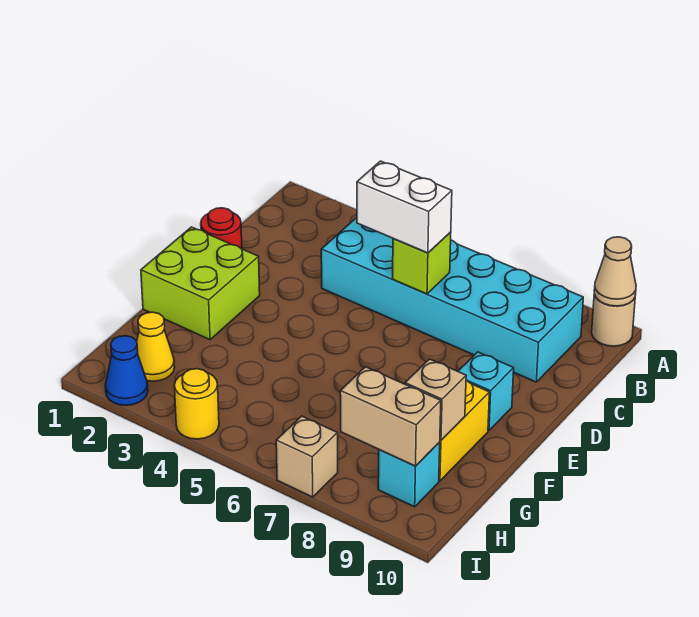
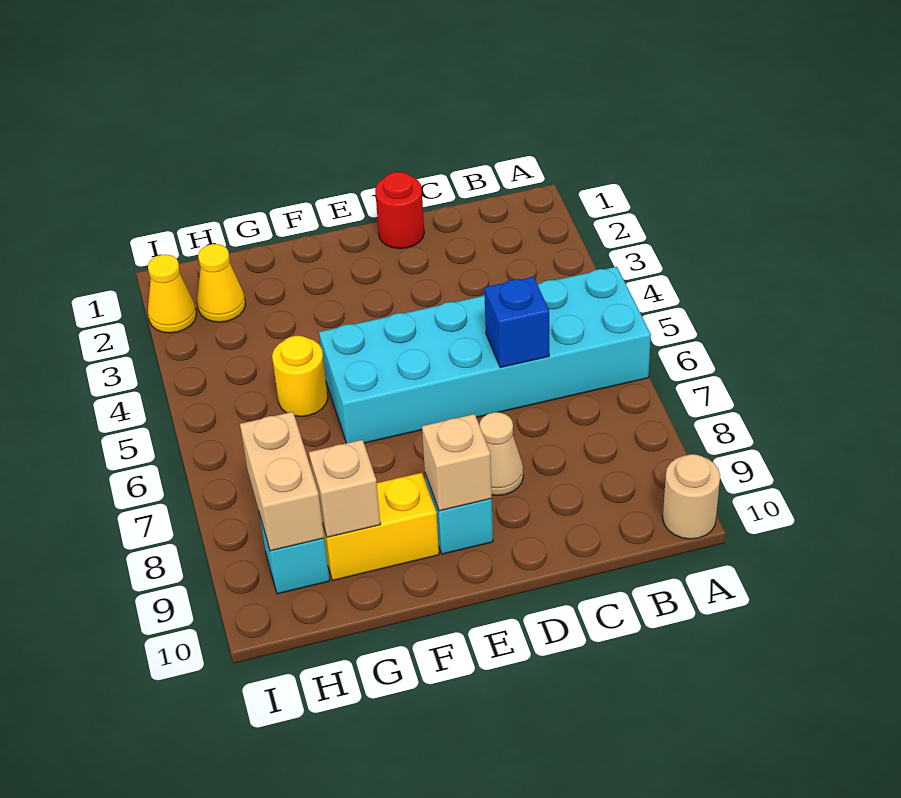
tan 1x1 cone [594,237,636,306] -> tan 1x1 cone moved to [480,412,523,496]
cyan 2x6 brick [321,218,583,382] -> cyan 2x6 brick turned to [319,267,651,443]
white 1x2 brick [357,161,452,253] -> none
lime 1x1 brick [393,232,451,294] -> blue 1x1 brick [484,277,549,368]
lime 2x2 brick [141,227,260,340] -> none
blue 1x1 cone [105,336,148,405] -> yellow 1x1 cone [148,255,196,333]
yellow 1x1 round brick [174,369,219,439] -> yellow 1x1 round brick moved to [272,336,328,417]
tan 1x1 brick [276,416,338,497] -> tan 1x1 brick moved to [422,414,492,511]

